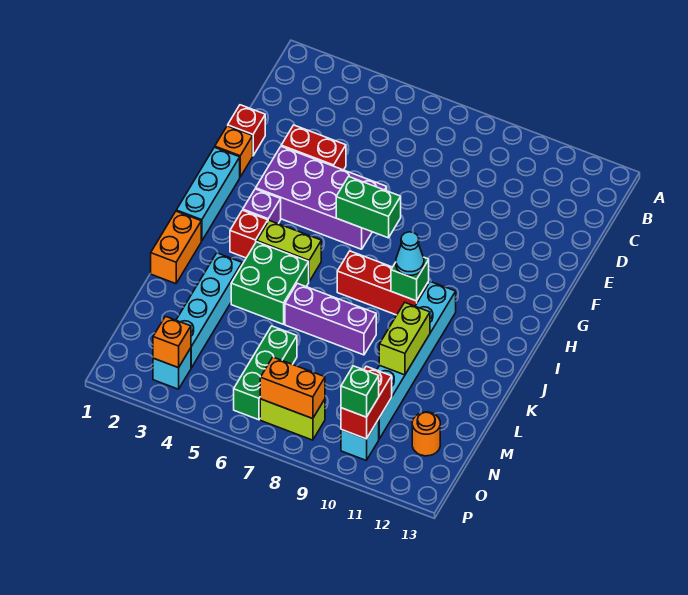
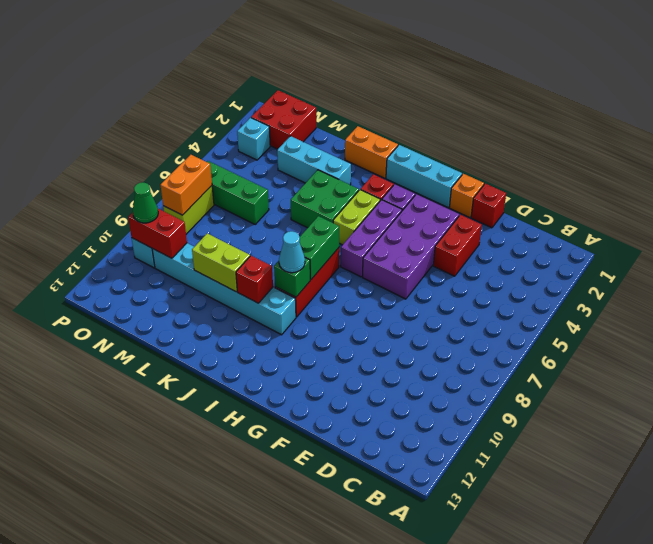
green 1x2 brick [336,177,401,238] -> green 1x2 brick moved to [300,216,339,280]
none -> red 1x1 brick [236,256,273,303]
cyan 1x4 brick [176,253,242,368] -> cyan 1x3 brick [277,136,351,185]
purple 1x3 brick [285,283,376,355] -> purple 1x3 brick moved to [341,200,402,277]
none -> red 2x2 brick [251,90,316,149]
orange 1x1 round brick [412,412,440,456] -> none
orange 1x1 brick [153,316,191,368] -> none
green 1x1 brick [341,366,379,417] -> green 1x1 cone [133,182,158,223]

